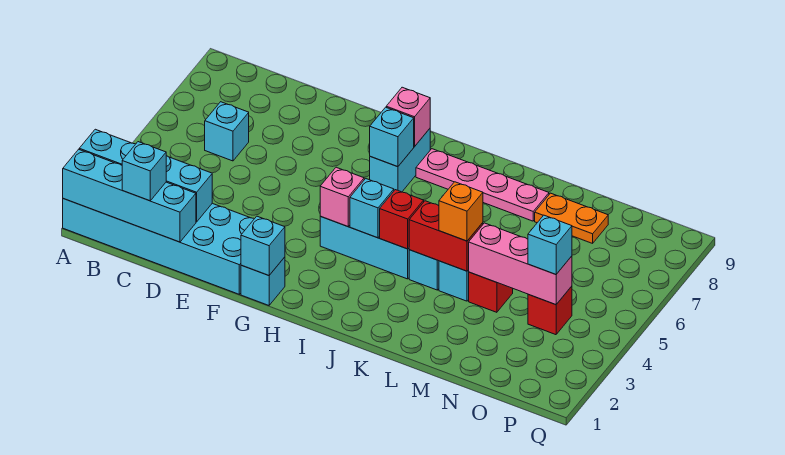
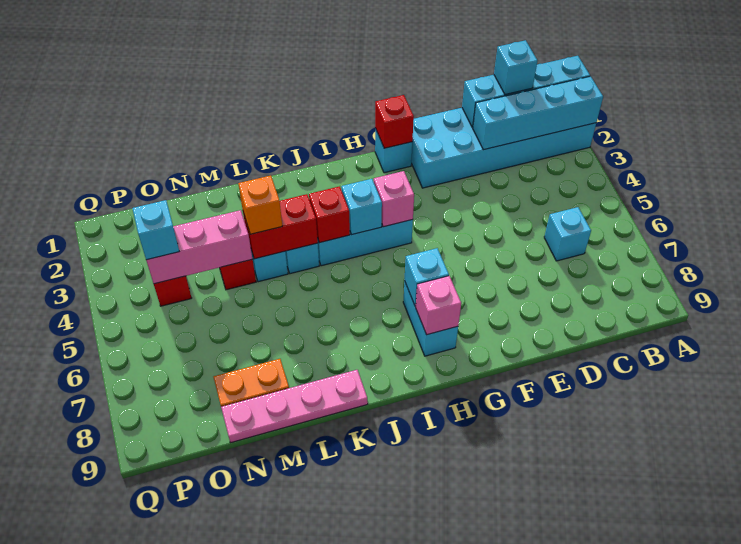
cyan 1x1 brick [241,216,285,275] -> red 1x1 brick [375,95,414,148]
pink 1x4 plate [416,149,549,221] -> pink 1x4 plate moved to [221,370,368,443]

